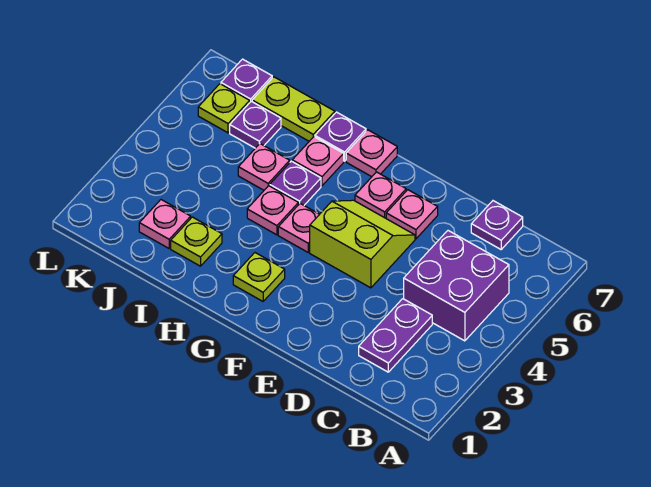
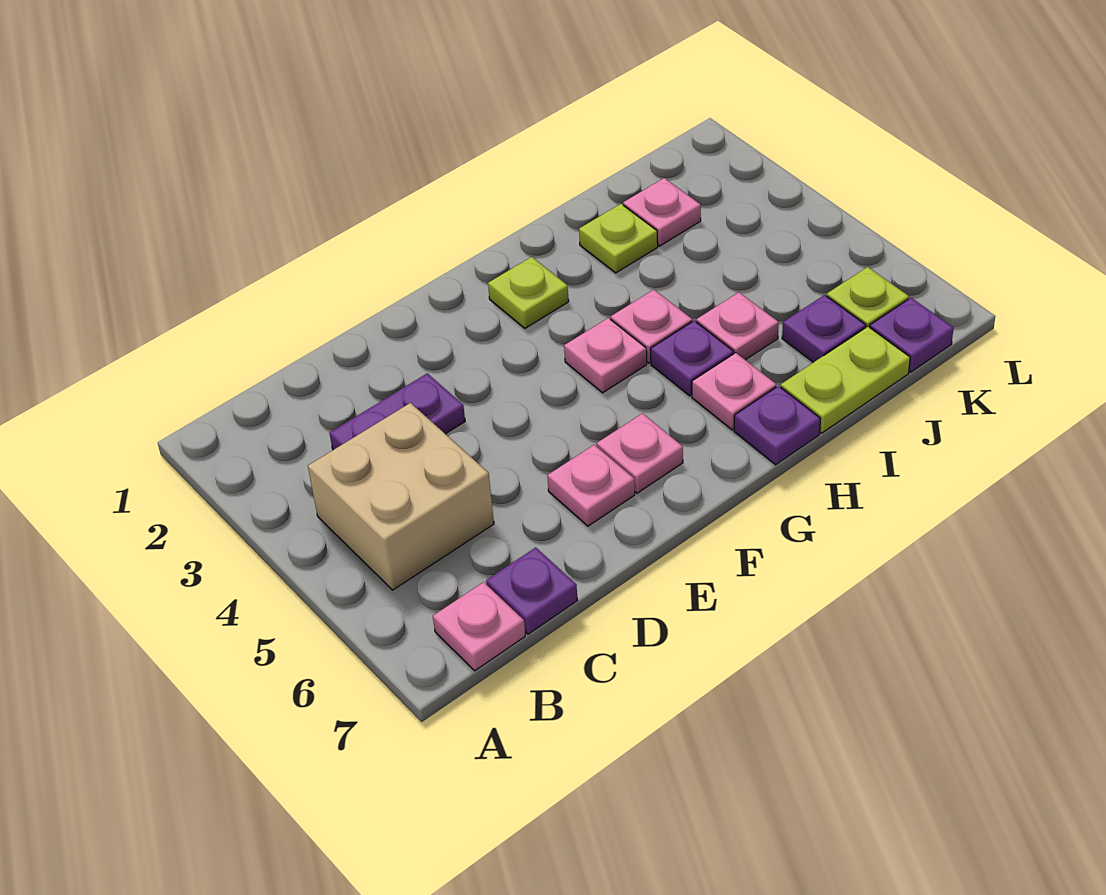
purple 2x2 brick [404,231,509,341] -> tan 2x2 brick [308,403,494,590]
purple 1x2 plate [359,299,432,372] -> purple 1x2 plate turned to [330,373,465,450]
lime 2x2 slope [310,200,415,288] -> none
pink 1x1 plate [346,130,397,177] -> pink 1x1 plate moved to [433,582,525,671]

